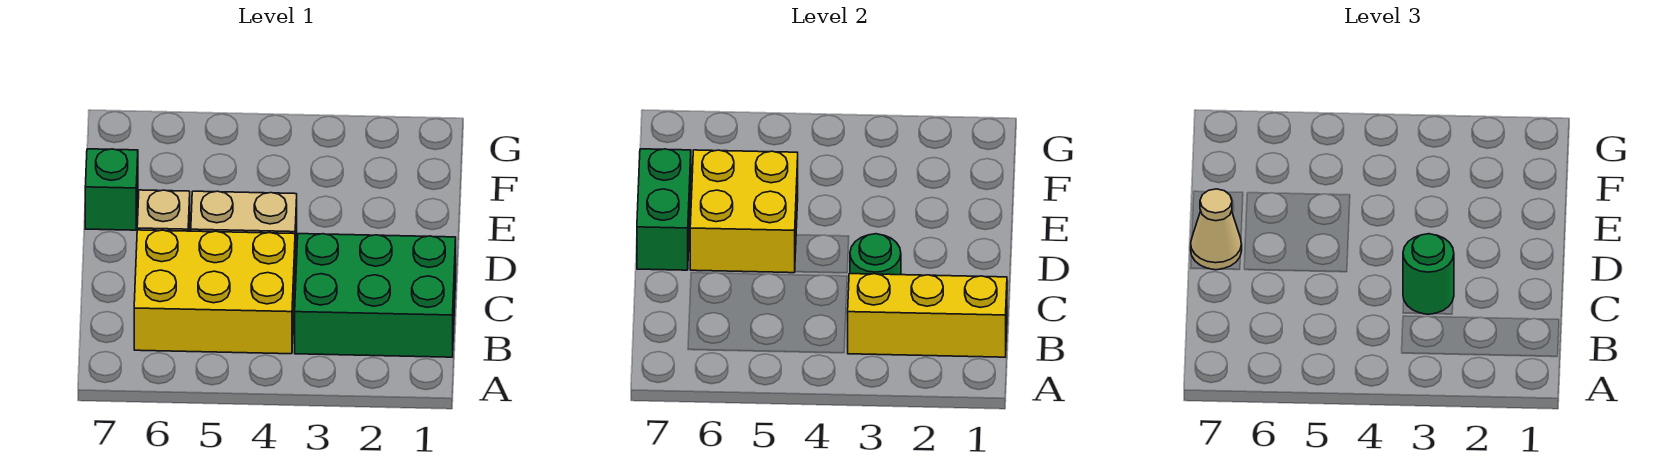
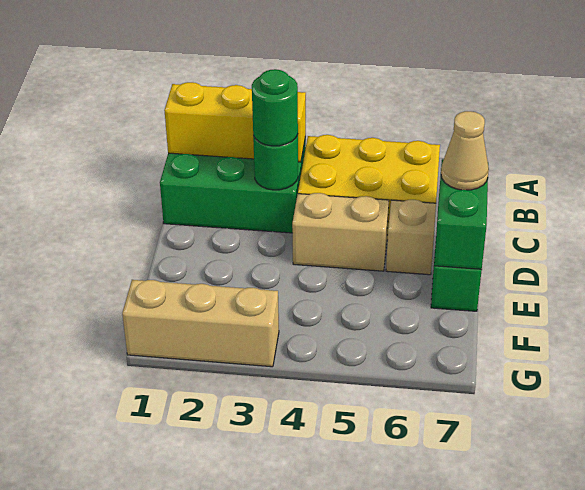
yellow 2x2 brick [690,150,798,273] -> none
none -> tan 1x3 brick [122,280,279,367]

